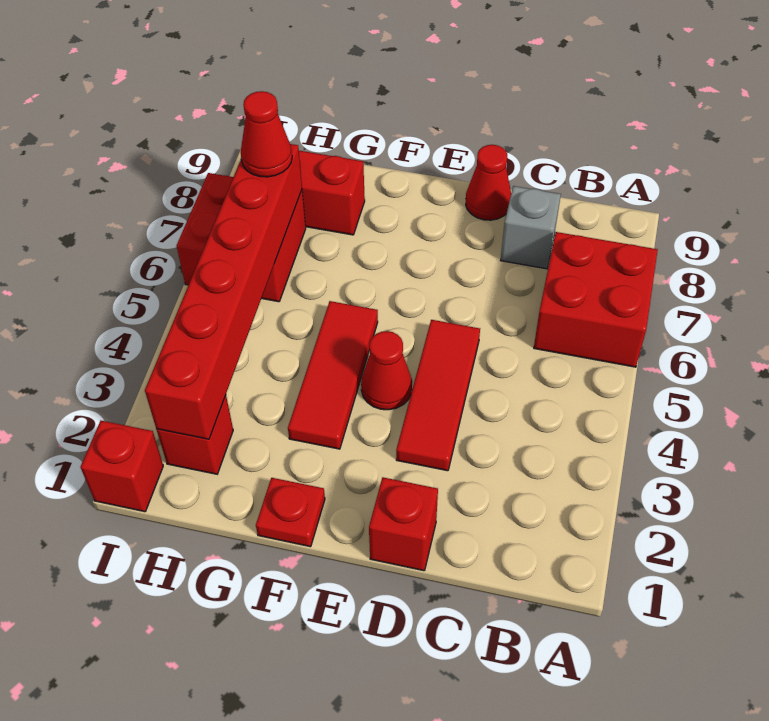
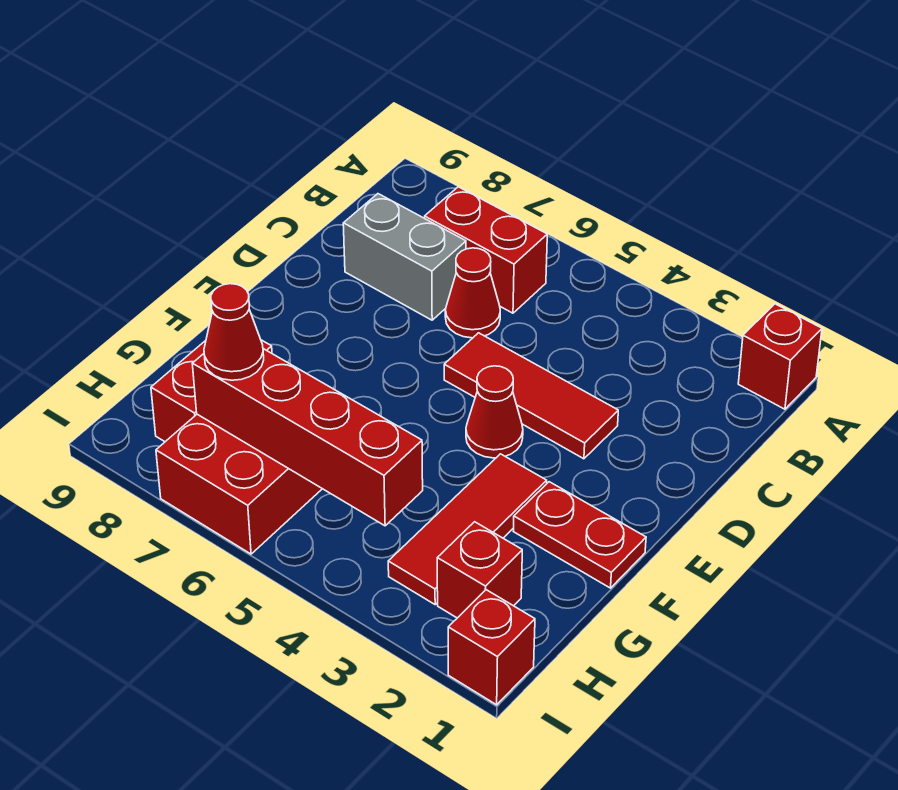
red 2x2 brick [534,232,658,367] -> red 1x2 brick [425,187,547,313]
grey 1x1 brick [501,186,561,269] -> grey 1x2 brick [343,194,466,320]
red 1x1 brick [369,477,438,571] -> red 1x1 brick moved to [738,304,822,409]
red 1x1 cone [466,145,511,220] -> red 1x1 cone moved to [445,248,500,338]
red 1x1 plate [256,478,325,547] -> red 1x2 plate [513,482,646,588]
red 1x3 tile [288,301,378,449] -> red 1x3 tile turned to [388,454,547,604]
red 1x6 brick [145,144,302,439] -> red 1x4 brick [192,349,423,526]

